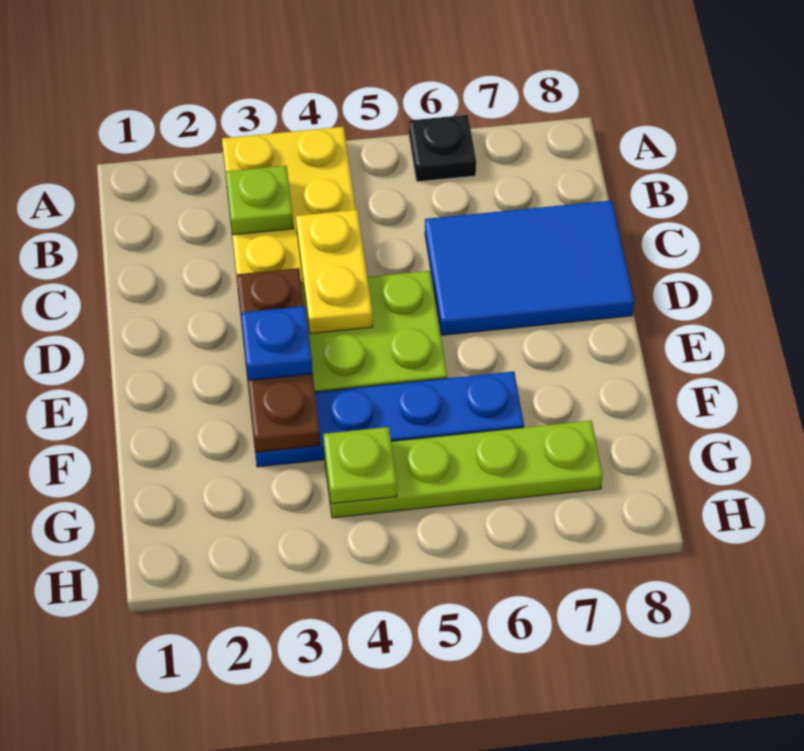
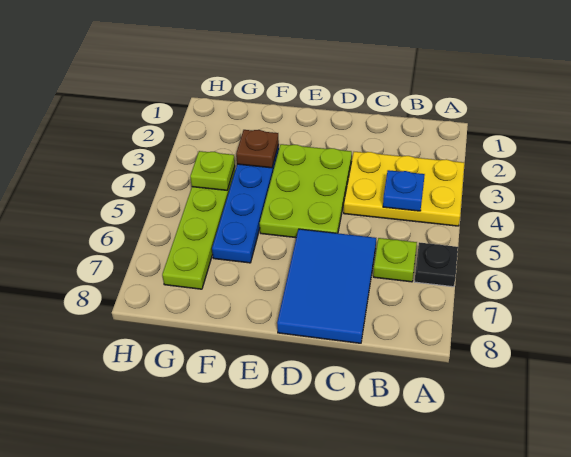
lime 1x1 plate [226,166,294,235] -> lime 1x1 plate moved to [373,238,417,282]
yellow 1x2 plate [296,210,373,334] -> none
brown 1x3 plate [237,268,321,452] -> brown 1x1 plate [236,130,279,168]
blue 1x1 plate [241,306,313,380] -> blue 1x1 plate moved to [383,170,425,211]

